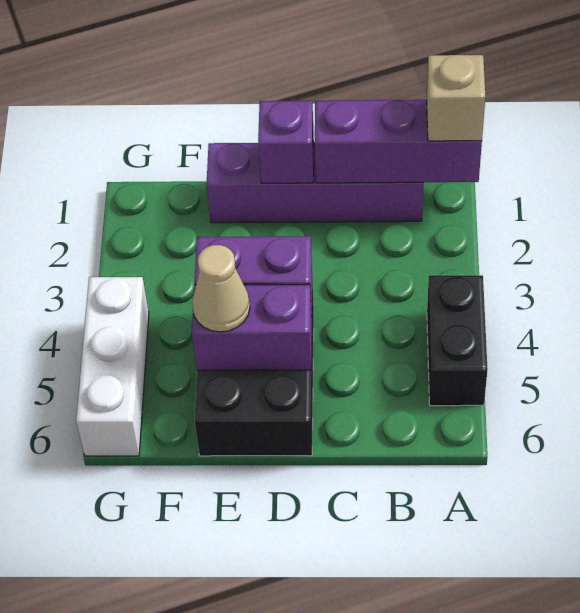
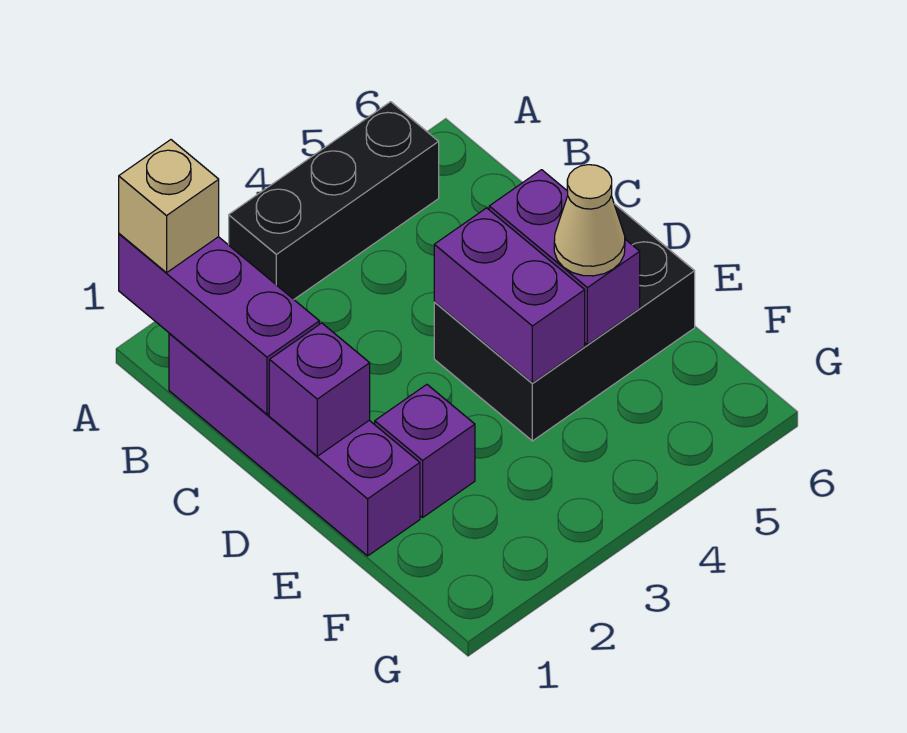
black 1x2 brick [427,275,488,406] -> black 1x3 brick [229,102,439,299]
none -> purple 1x1 brick [375,385,475,518]
white 1x3 brick [76,277,149,456] -> none

